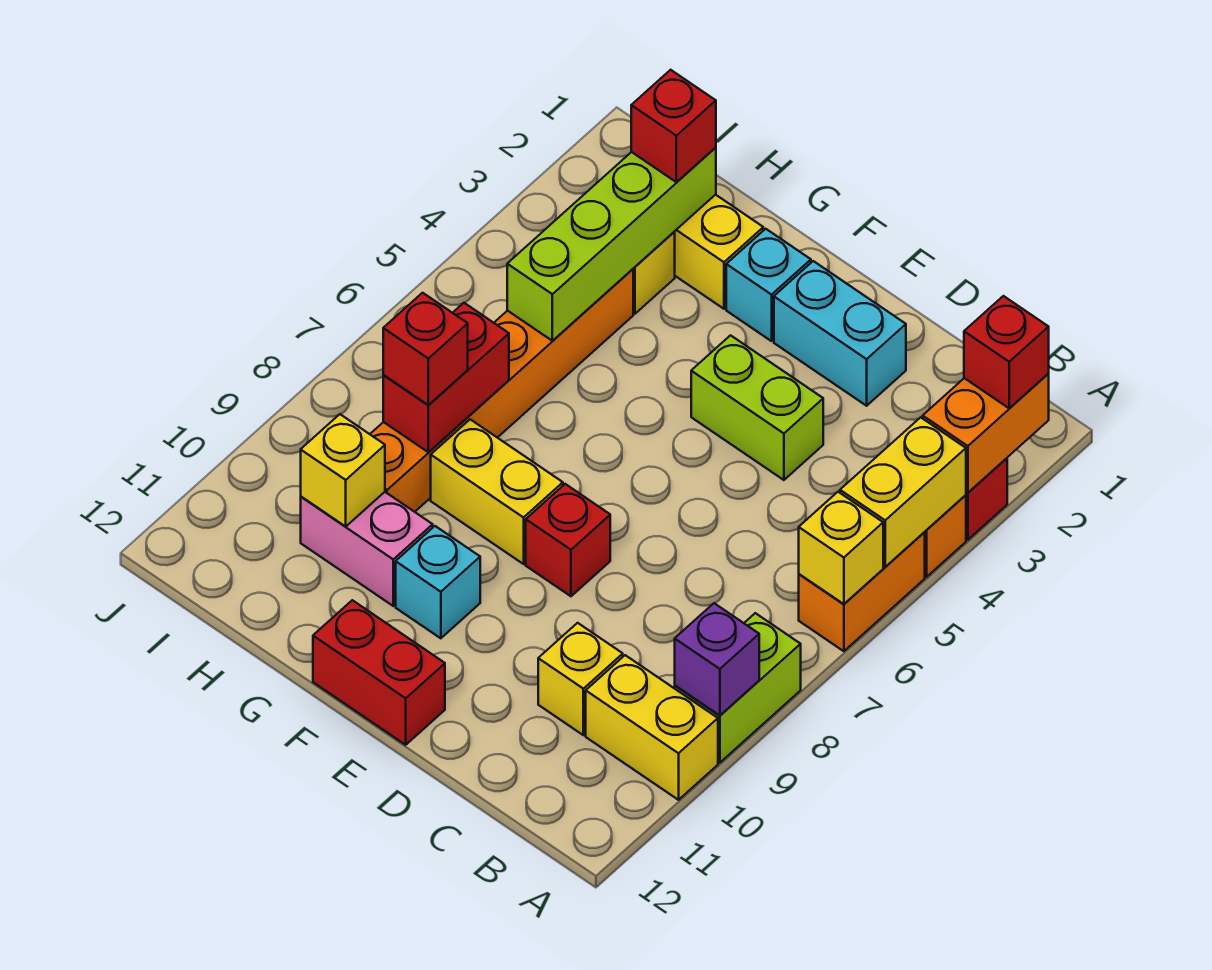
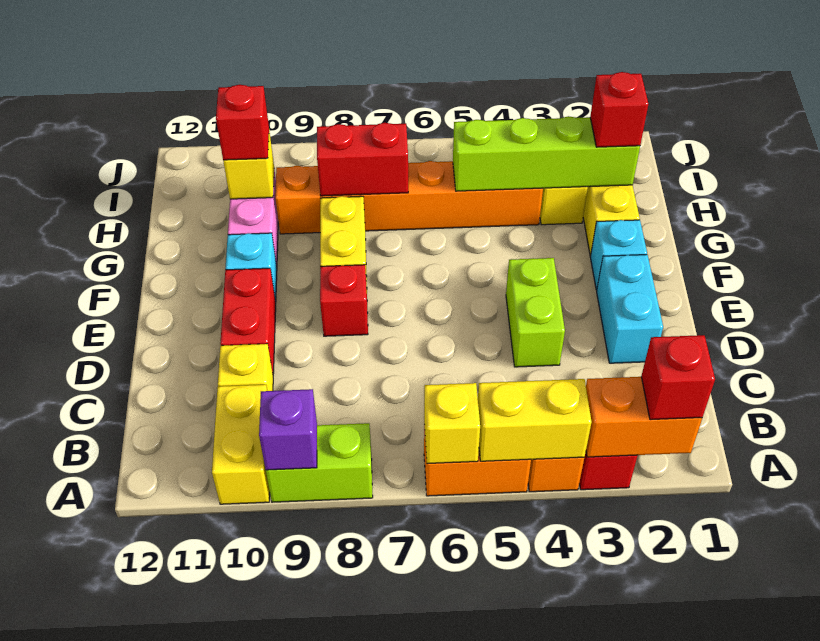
red 1x2 brick [313,600,445,745] -> red 1x2 brick moved to [220,268,276,374]
red 1x1 brick [383,293,468,405] -> red 1x1 brick moved to [216,85,269,160]

